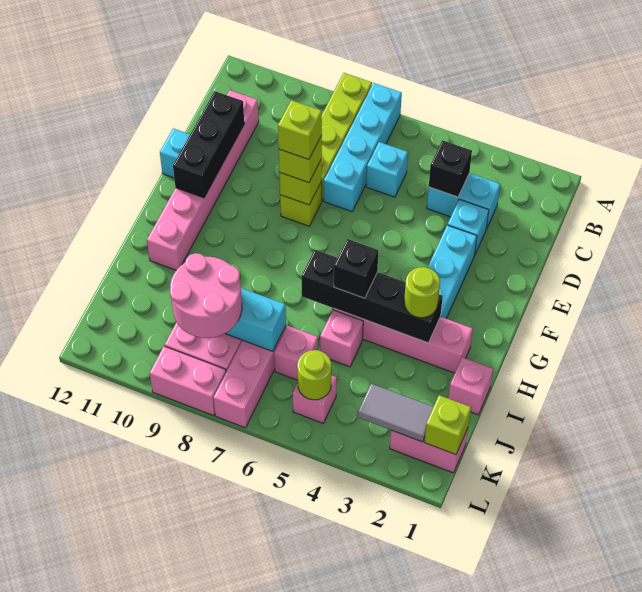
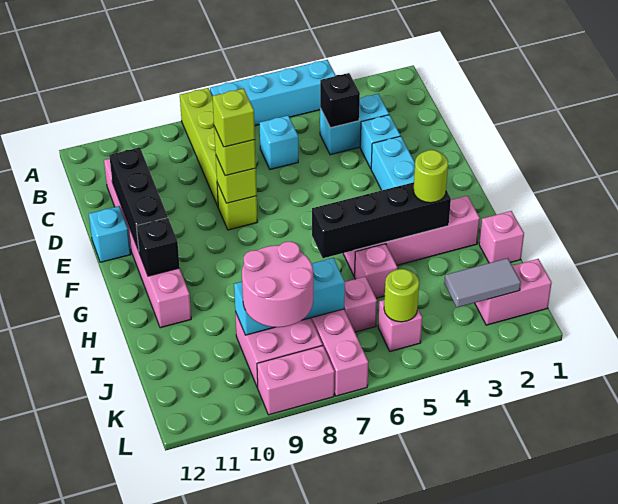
cyan 1x4 brick [324,83,402,212] -> cyan 1x4 brick turned to [210,60,336,126]
black 1x1 brick [334,239,378,298] -> black 1x1 brick moved to [136,218,180,276]
lime 1x1 brick [424,395,471,455] -> none

